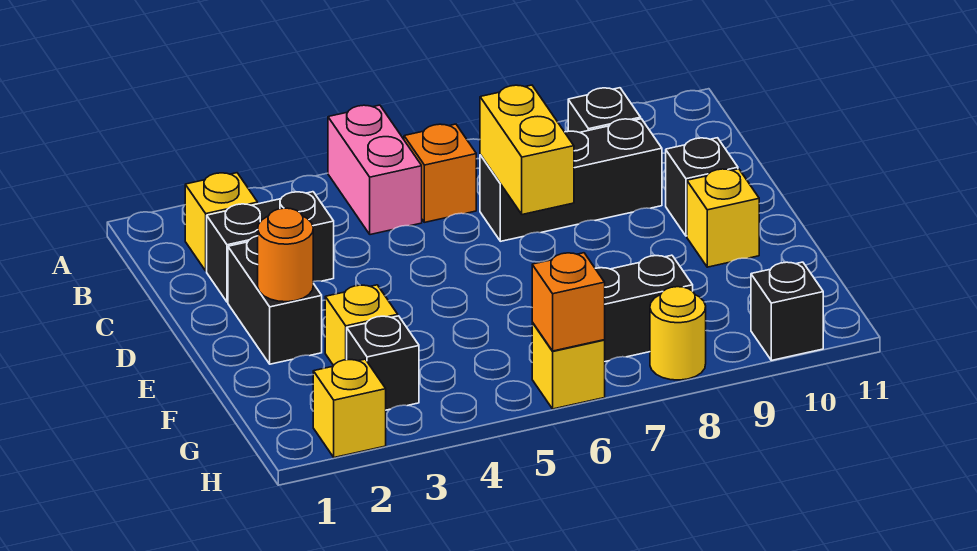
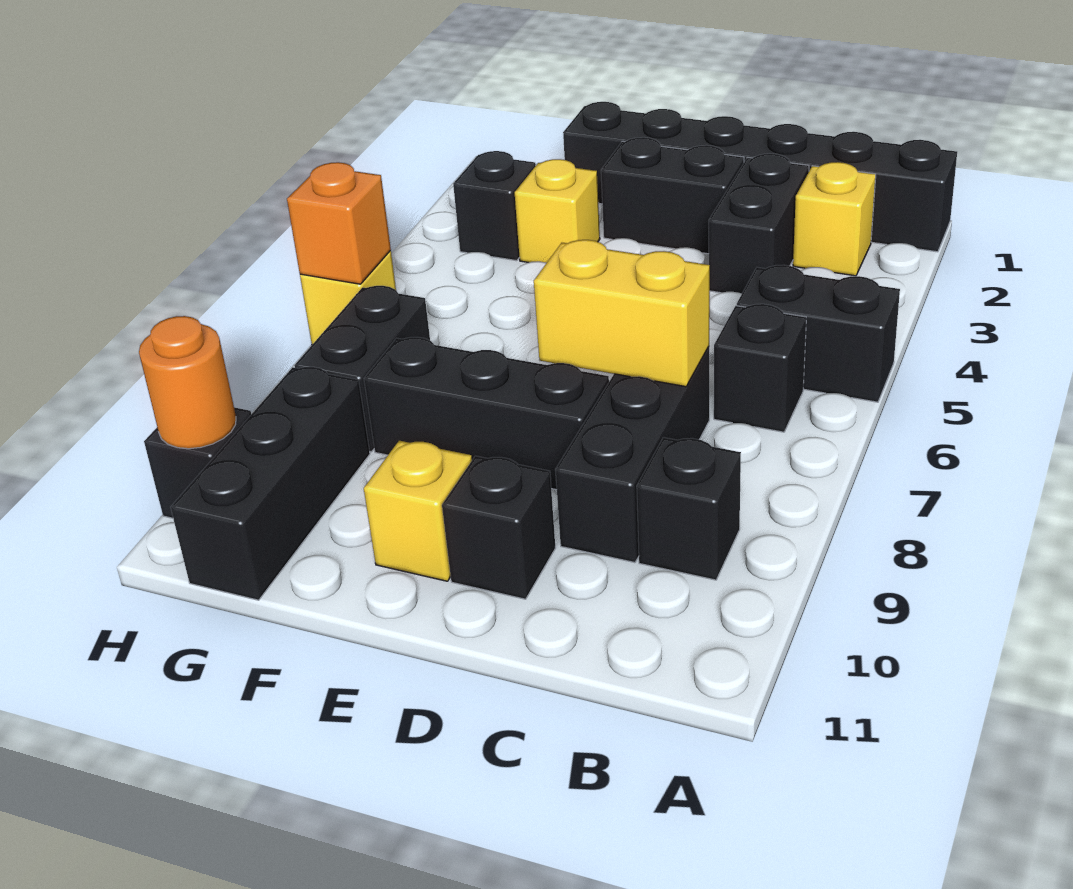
none -> black 1x6 brick [563,102,957,252]
pink 1x2 brick [328,105,422,235] -> black 1x2 brick [737,265,900,402]
orange 1x1 brick [404,124,476,222] -> black 1x1 brick [714,304,806,432]
none -> black 1x3 brick [364,337,609,490]
orange 1x1 round brick [258,208,313,302] -> orange 1x1 round brick moved to [139,316,236,449]
none -> black 1x3 brick [171,367,370,600]
yellow 1x1 brick [313,359,386,458] -> none
yellow 1x1 round brick [650,287,706,380] -> none

